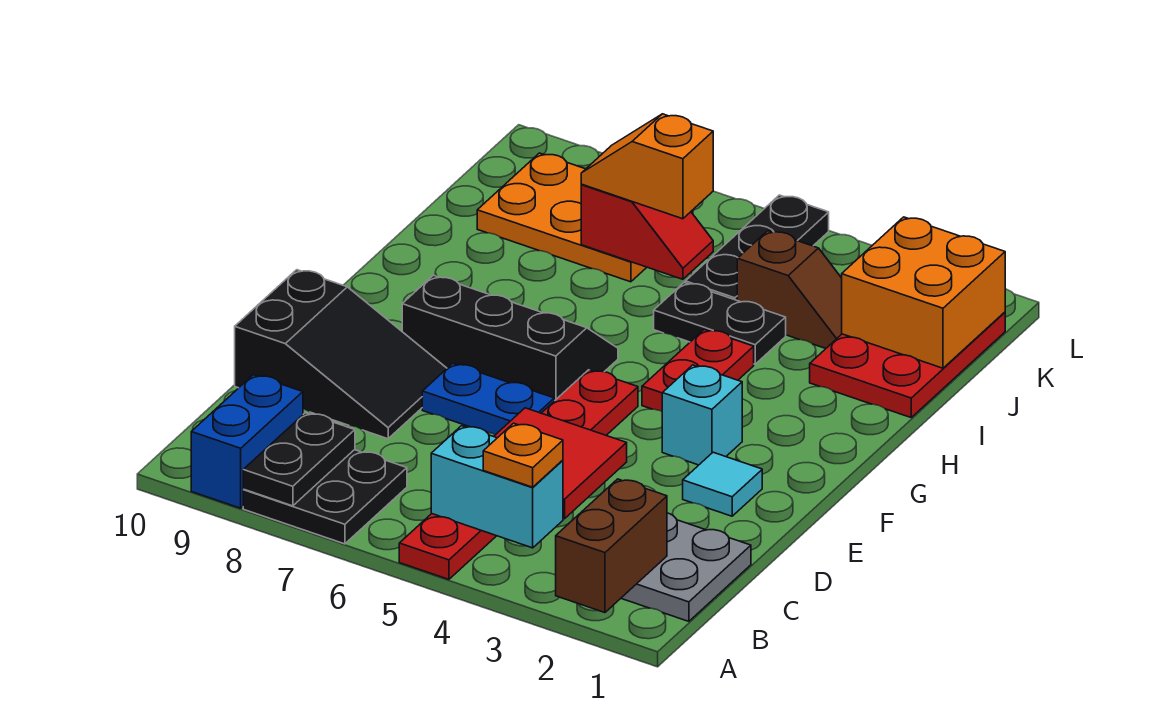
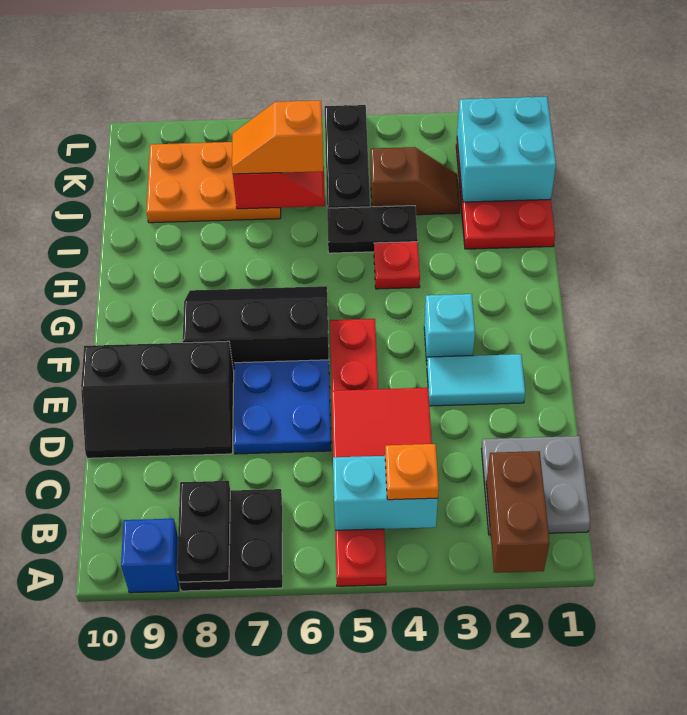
blue 1x2 brick [191,375,303,508] -> blue 1x1 brick [121,519,179,593]
black 2x3 slope [235,270,447,439] -> black 2x3 slope turned to [81,341,234,458]
cyan 1x1 tile [683,452,762,516] -> cyan 1x2 tile [427,354,525,406]
blue 1x2 plate [422,364,554,435] -> blue 2x2 plate [233,360,331,454]
red 1x2 plate [642,329,754,411] -> red 1x1 plate [374,242,420,289]
orange 2x2 brick [842,217,1005,368] -> cyan 2x2 brick [457,97,556,202]

